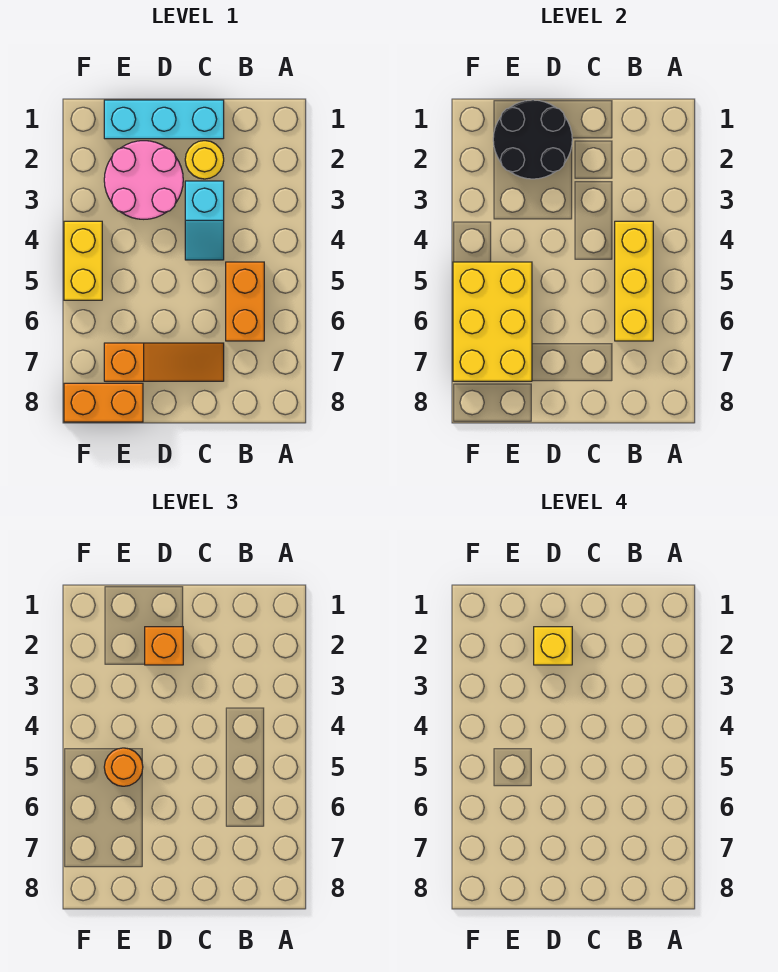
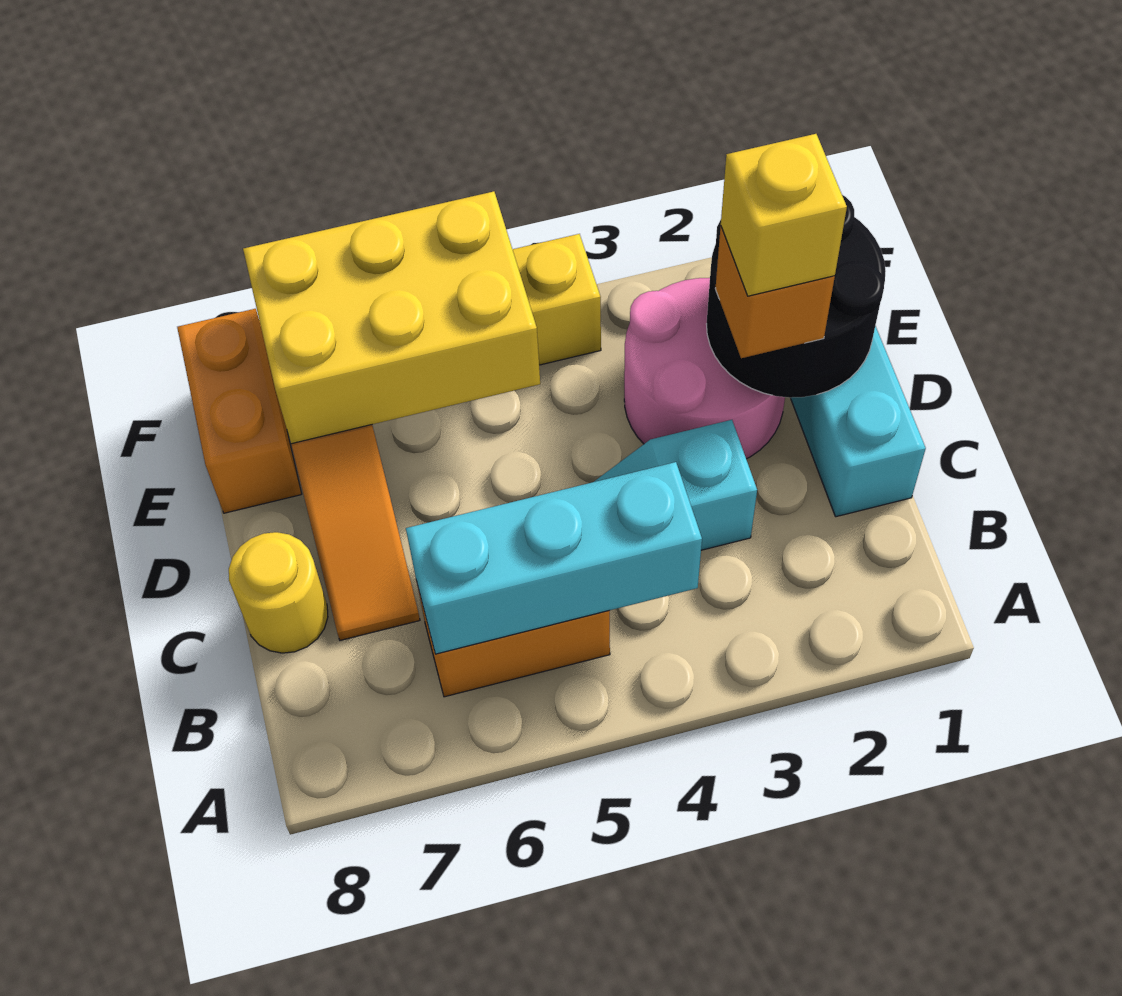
yellow 1x3 brick [615,221,653,341] -> cyan 1x3 brick [406,462,702,654]
yellow 1x1 round brick [185,141,224,179] -> yellow 1x1 round brick moved to [229,532,328,653]
orange 1x1 round brick [104,748,143,786] -> none

